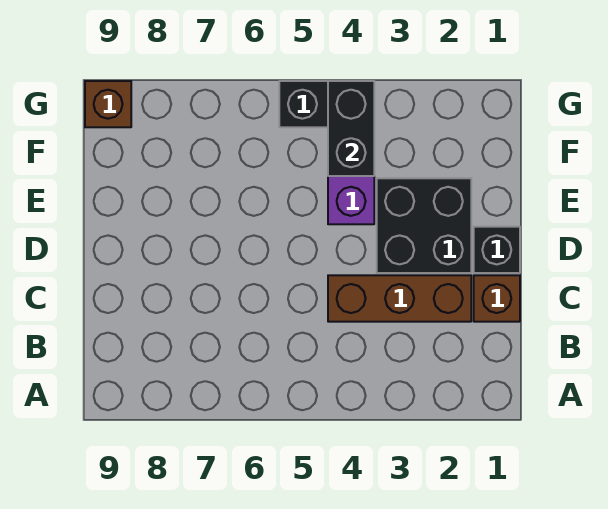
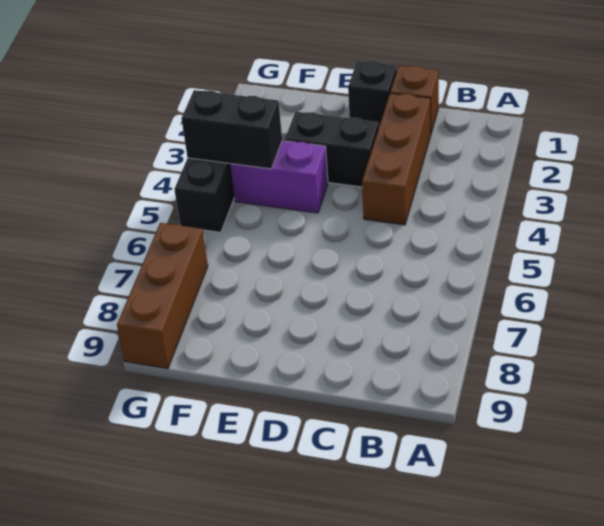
black 2x2 brick [377,178,471,273] -> black 1x2 brick [285,112,379,187]
brown 1x1 brick [85,81,131,127] -> brown 1x3 brick [117,223,208,369]

